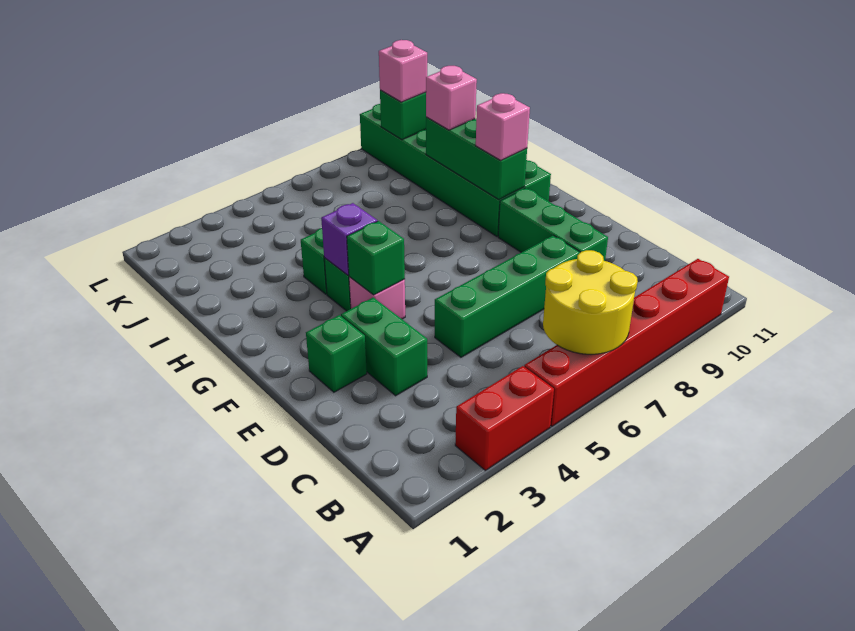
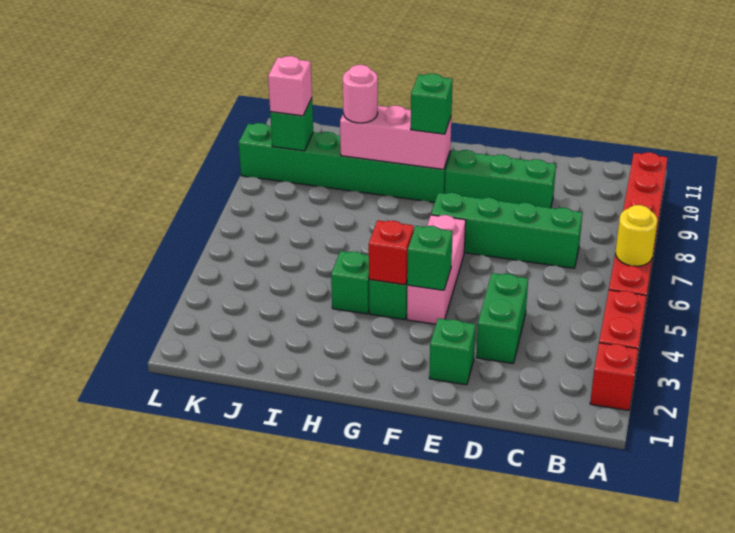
none -> red 1x1 brick [590,343,638,410]
yellow 2x2 round brick [543,250,638,354] -> yellow 1x1 round brick [616,205,657,266]
green 1x2 brick [341,297,427,396] -> green 1x2 brick turned to [476,273,528,363]
green 1x4 brick [435,235,580,357] -> green 1x4 brick turned to [431,193,583,268]
pink 1x1 brick [349,277,405,319] -> pink 1x3 brick [407,215,466,324]
purple 1x1 brick [321,203,377,275] -> red 1x1 brick [369,220,414,285]
green 2x6 brick [360,104,551,236] -> green 1x6 brick [239,123,450,202]
green 1x3 brick [426,117,527,200] -> pink 1x3 brick [340,106,451,170]
pink 1x1 brick [476,93,530,161] -> green 1x1 brick [411,74,453,134]
pink 1x1 brick [426,66,477,130] -> pink 1x1 round brick [343,65,378,123]

